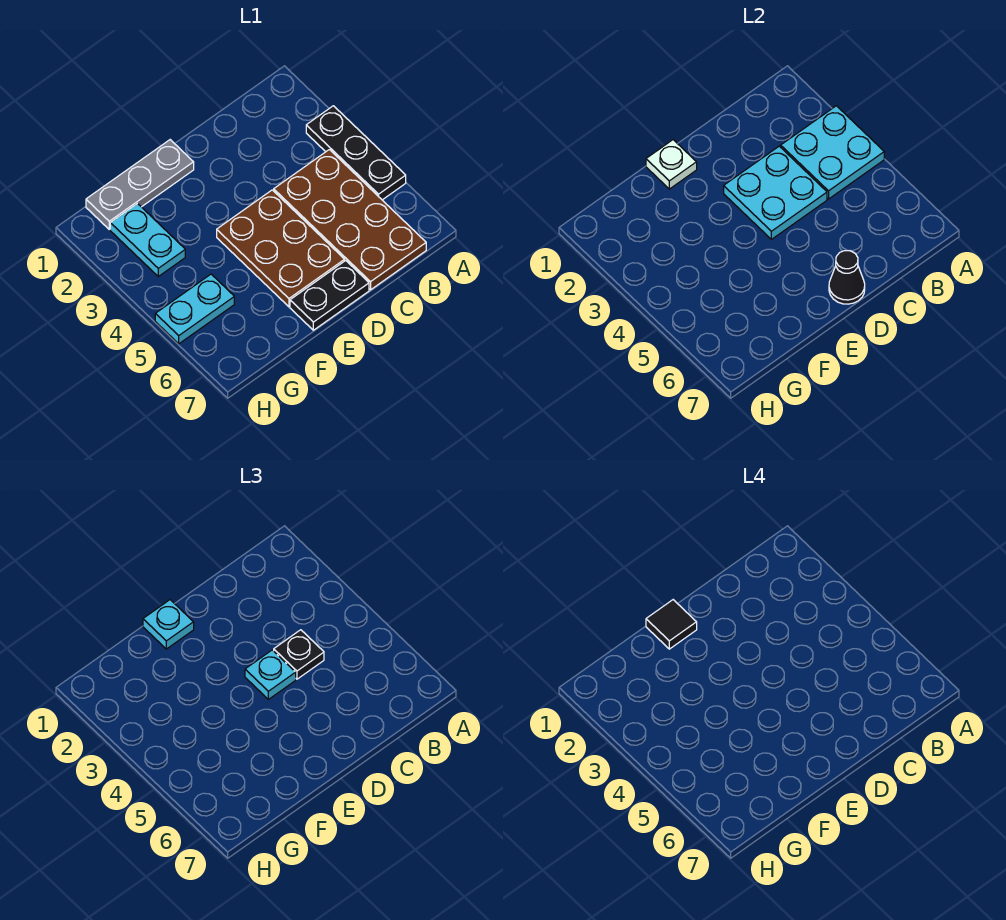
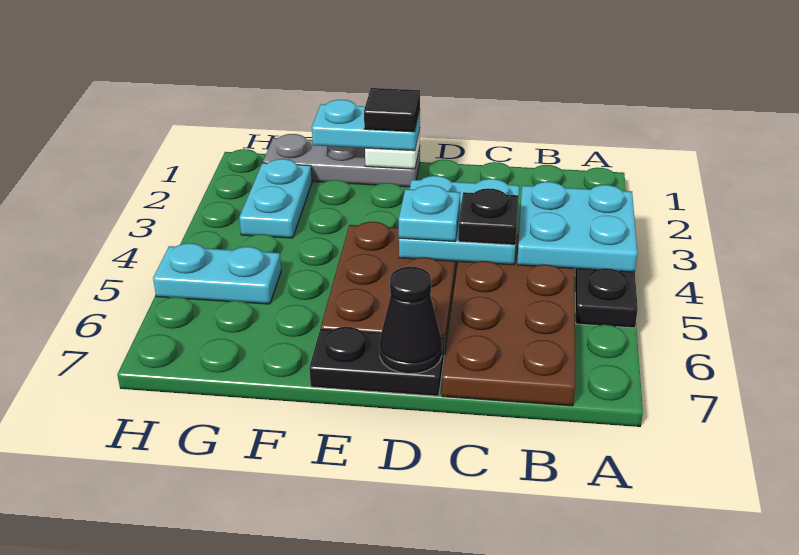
cyan 1x1 plate [143,600,194,649] -> cyan 1x2 plate [312,100,420,151]

